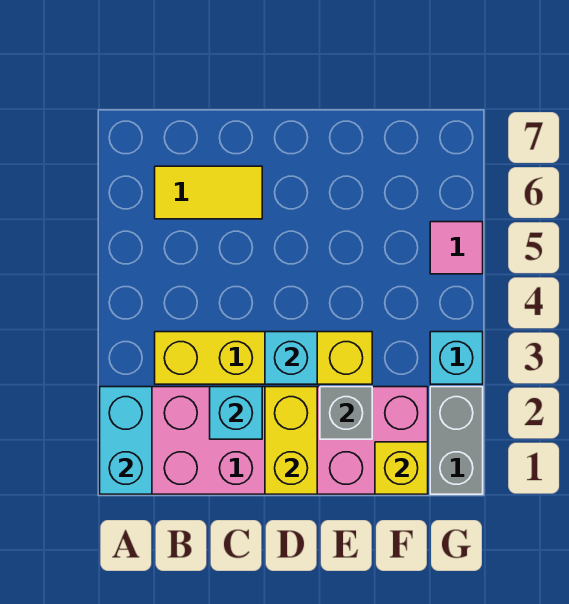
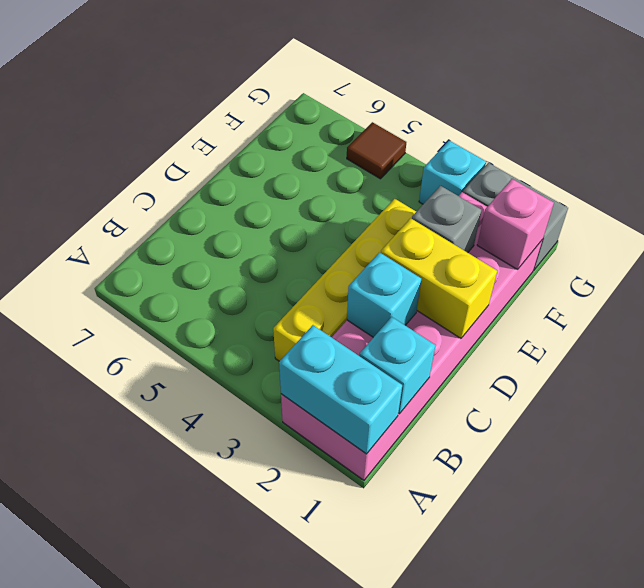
yellow 1x2 tile [155,166,262,219] -> none
cyan 1x1 brick [265,332,317,384] -> cyan 1x1 brick moved to [360,317,436,414]
yellow 1x1 brick [375,442,428,494] -> pink 1x1 brick [477,179,554,269]
pink 1x1 tile [430,222,483,274] -> brown 1x1 tile [347,122,406,179]

